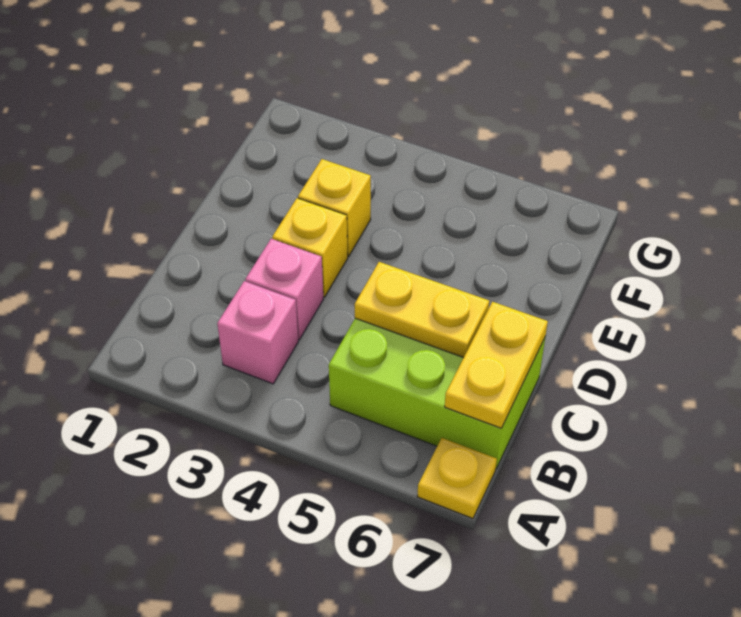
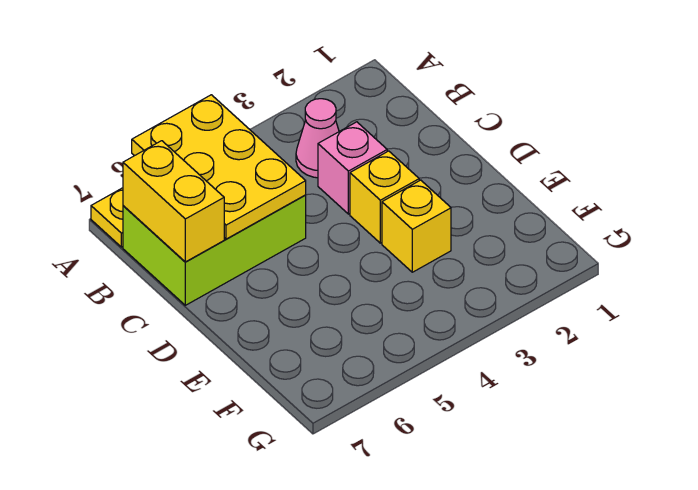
pink 1x1 brick [217,281,298,384] -> pink 1x1 cone [296,99,339,178]
yellow 1x2 plate [445,302,548,428] -> yellow 1x2 brick [123,141,224,262]
yellow 1x2 plate [355,262,489,358] -> yellow 2x3 plate [132,95,306,239]

